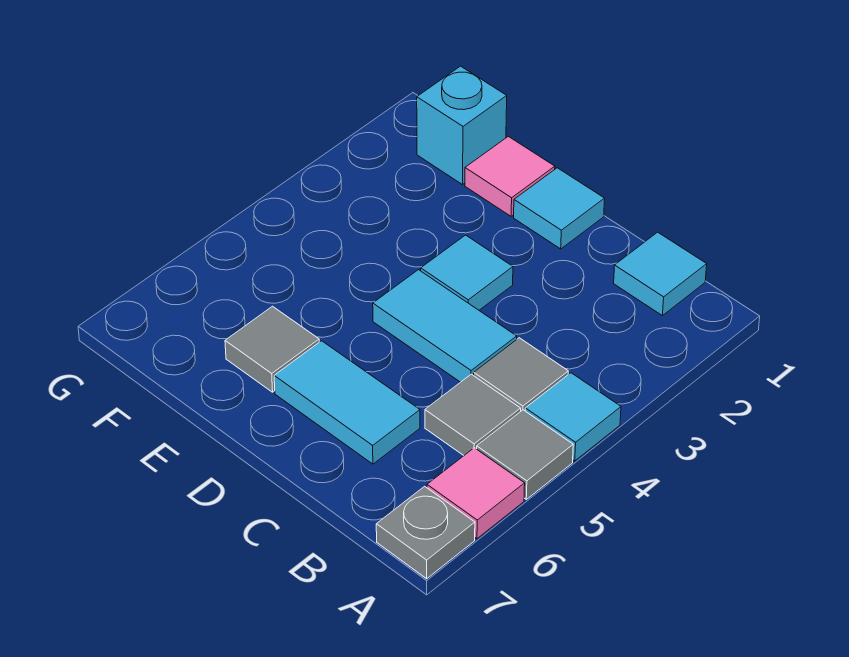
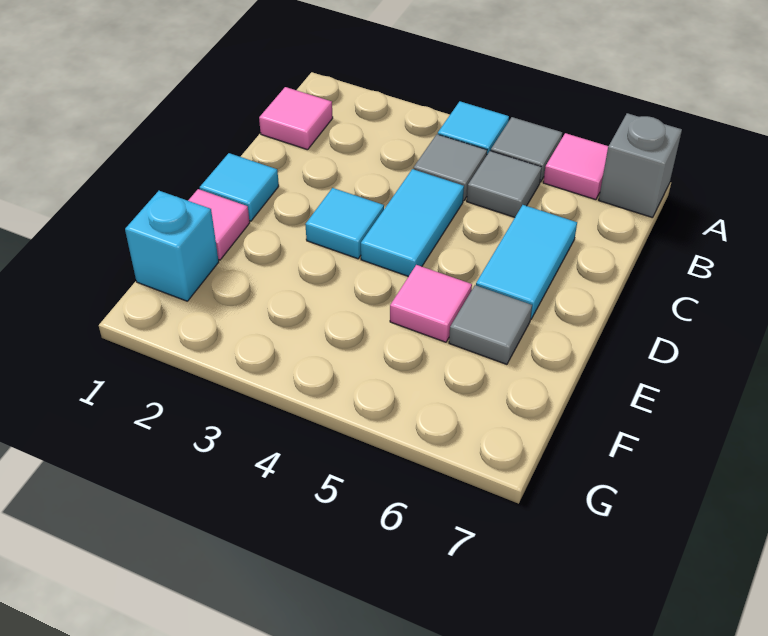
grey 1x1 plate [376,486,475,579] -> grey 1x1 brick [599,113,682,218]
cyan 1x1 tile [614,232,707,316] -> pink 1x1 tile [259,87,333,150]
none -> pink 1x1 tile [390,265,472,342]

